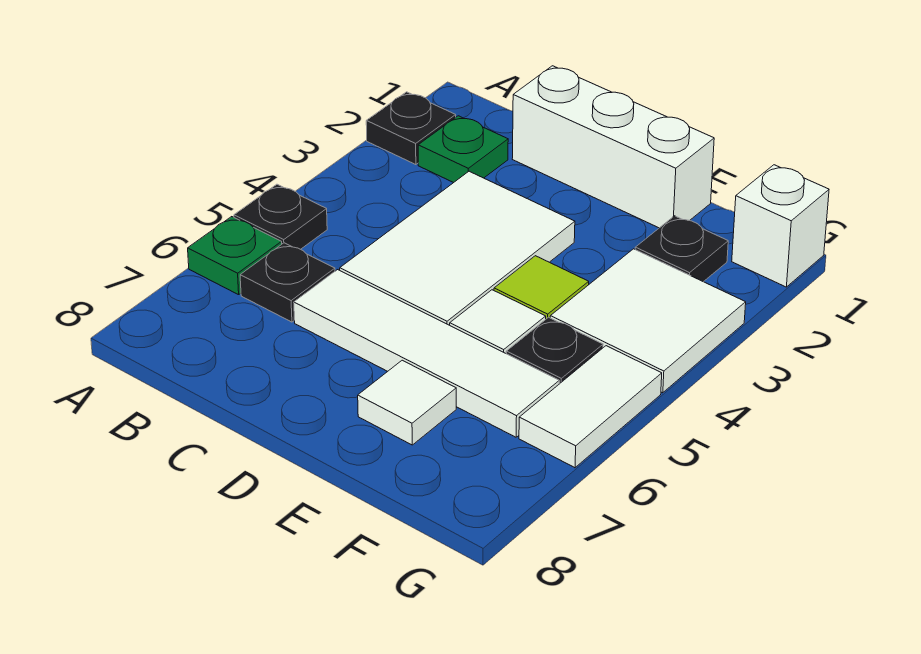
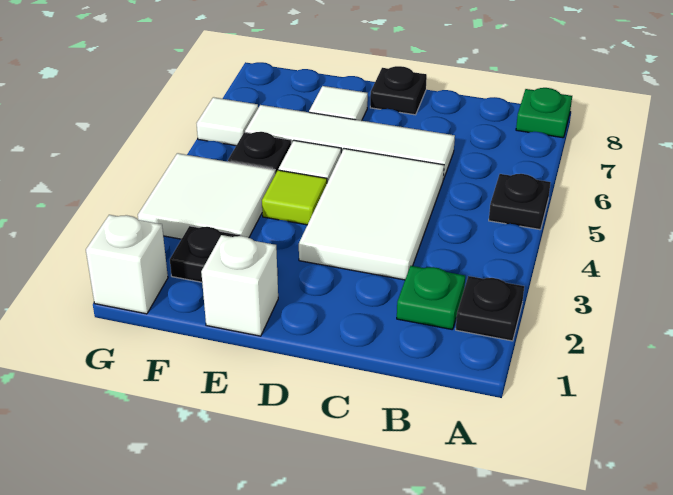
green 1x1 plate [188,217,282,295] -> green 1x1 plate moved to [516,88,572,138]
black 1x1 plate [240,243,335,322] -> black 1x1 plate moved to [370,66,427,115]
white 1x3 brick [512,66,714,228] -> white 1x1 brick [201,235,278,336]
white 1x2 tile [519,346,662,468] -> white 1x1 tile [197,97,258,146]

